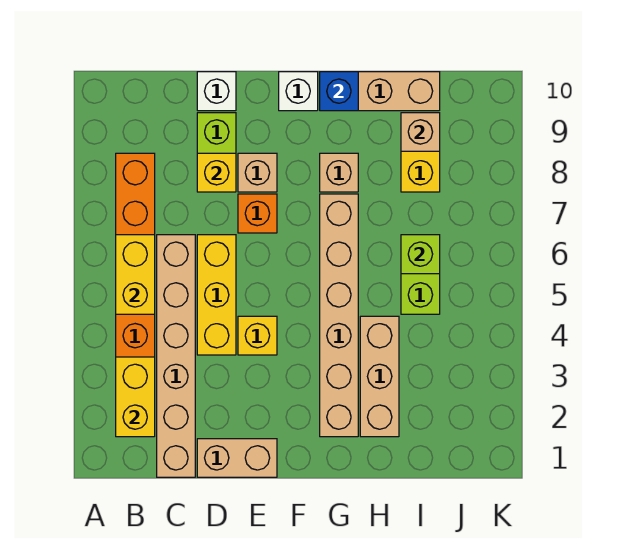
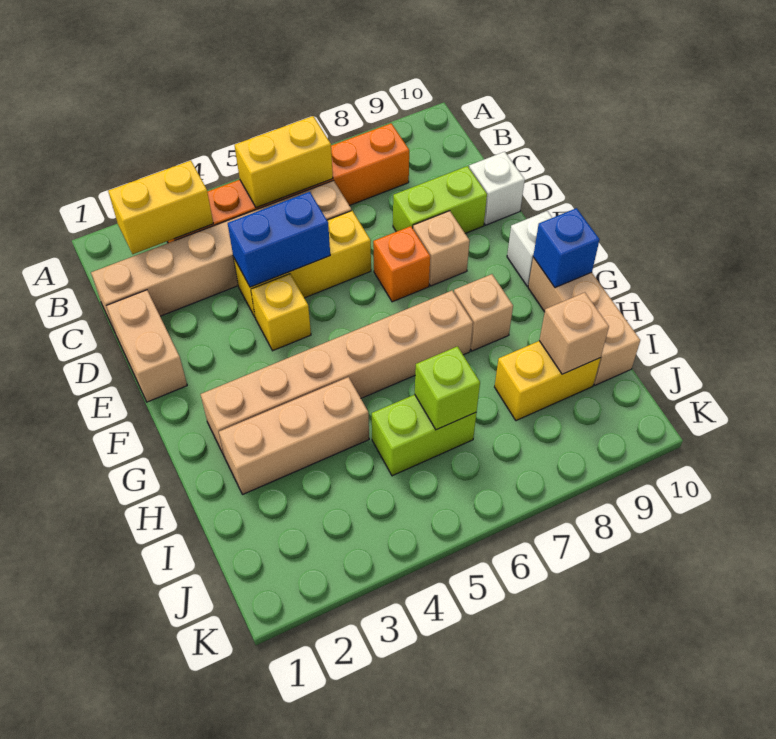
none -> blue 1x2 brick [228,192,330,287]
yellow 1x1 brick [197,153,236,192] -> none

